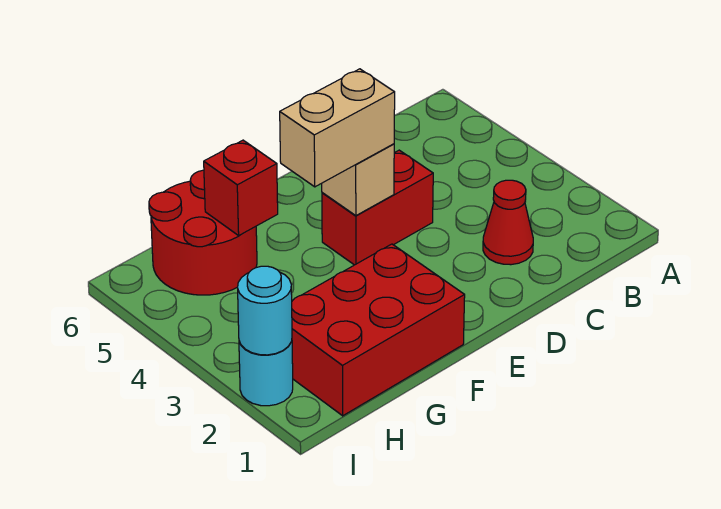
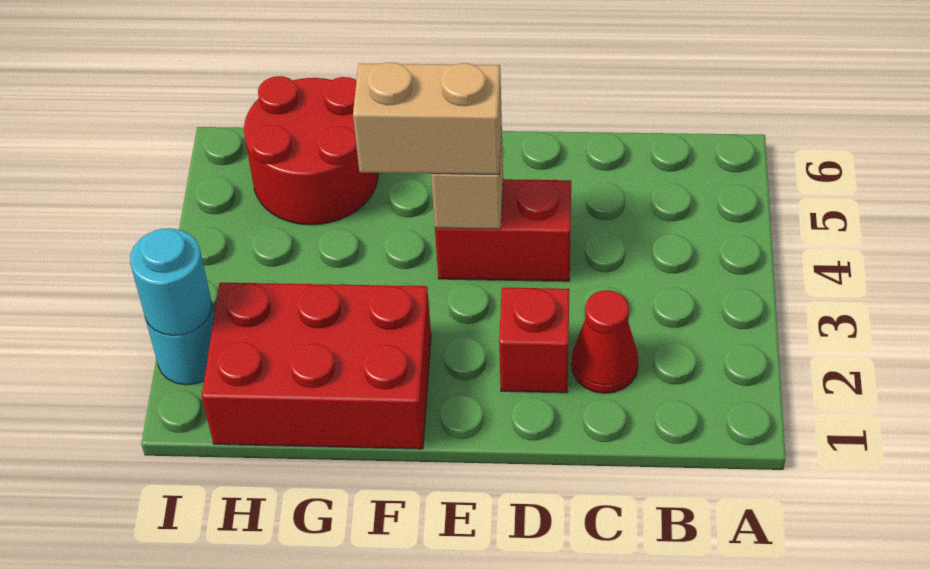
red 1x1 brick [204,140,278,235] -> red 1x1 brick moved to [499,288,569,393]

